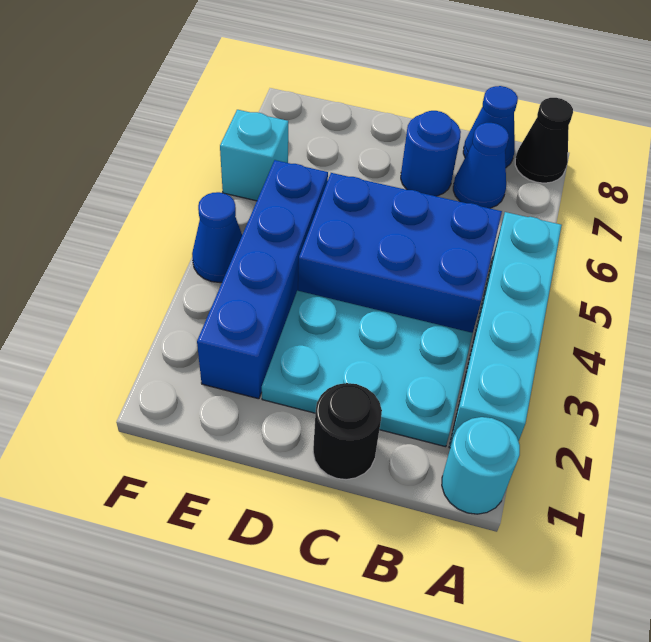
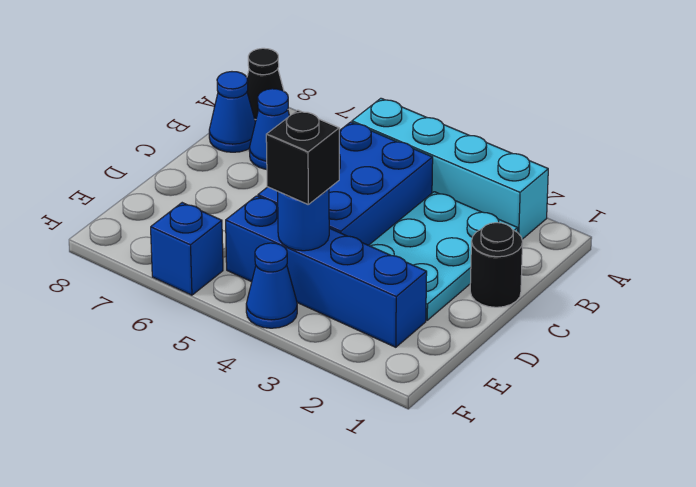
cyan 1x1 round brick [442,417,520,514] -> none
blue 1x1 round brick [401,111,461,196] -> blue 1x1 round brick moved to [278,189,329,251]
none -> black 1x1 brick [266,110,339,204]
cyan 1x1 brick [220,110,288,201] -> blue 1x1 brick [151,203,223,295]

